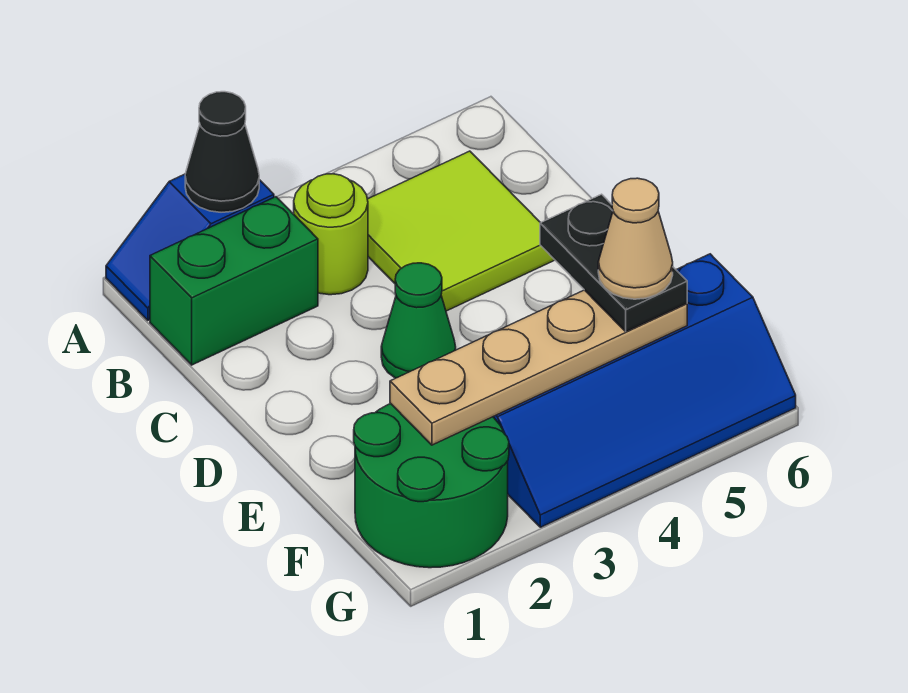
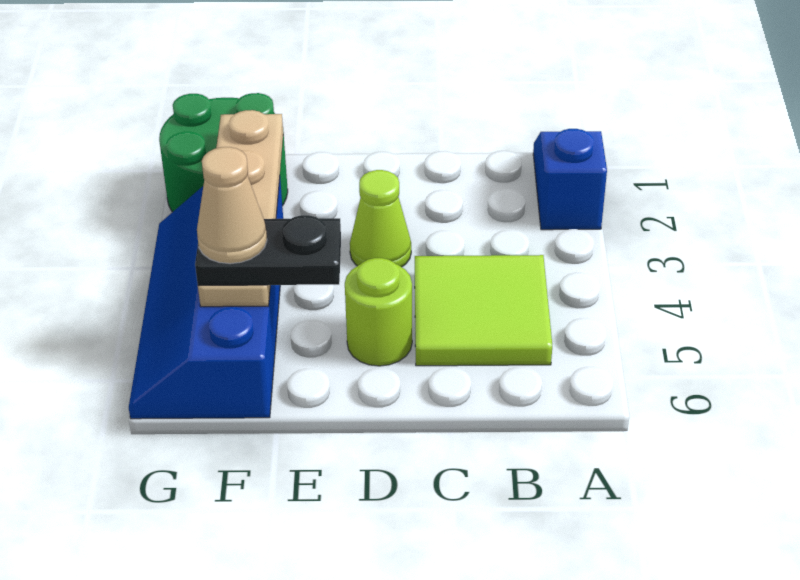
black 1x1 cone [185,92,259,212] -> none
green 1x2 brick [150,197,318,365] -> none
lime 1x1 round brick [294,174,368,295] -> lime 1x1 round brick moved to [345,258,412,366]
green 1x1 cone [381,263,456,378] -> lime 1x1 cone [350,170,411,267]

